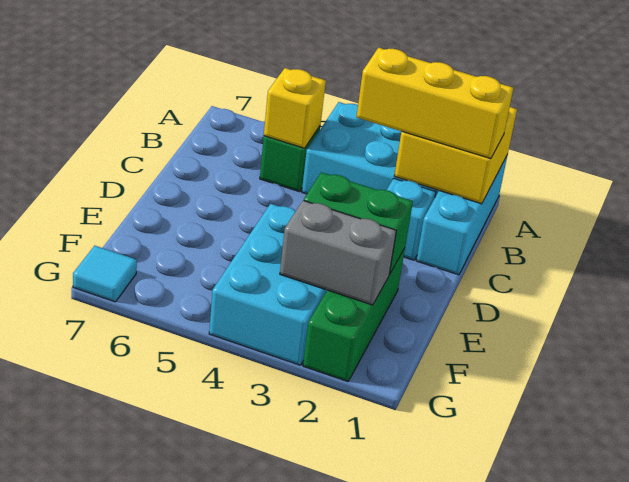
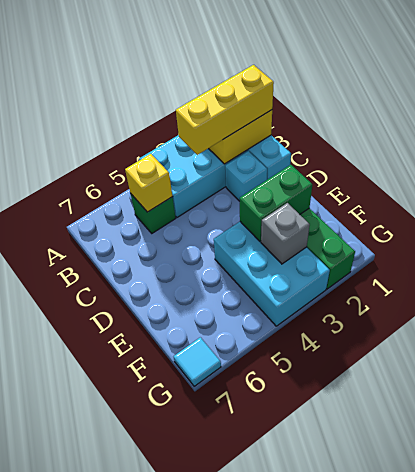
grey 1x2 brick [280,200,396,305] -> grey 1x1 brick [261,203,310,264]

